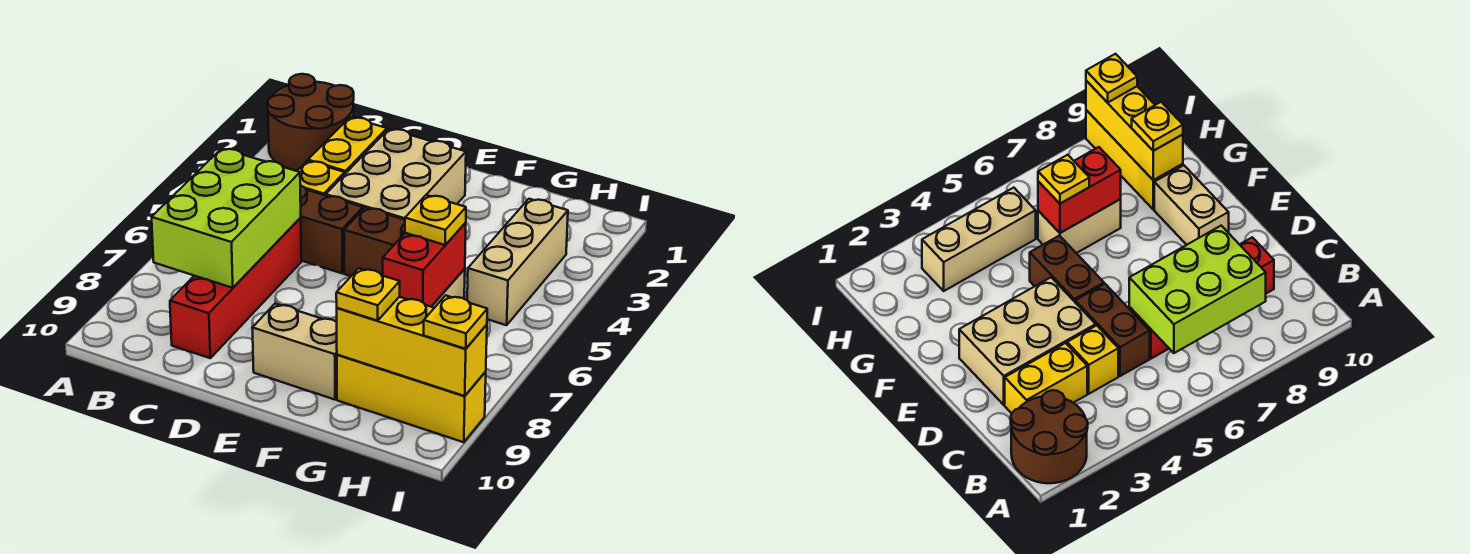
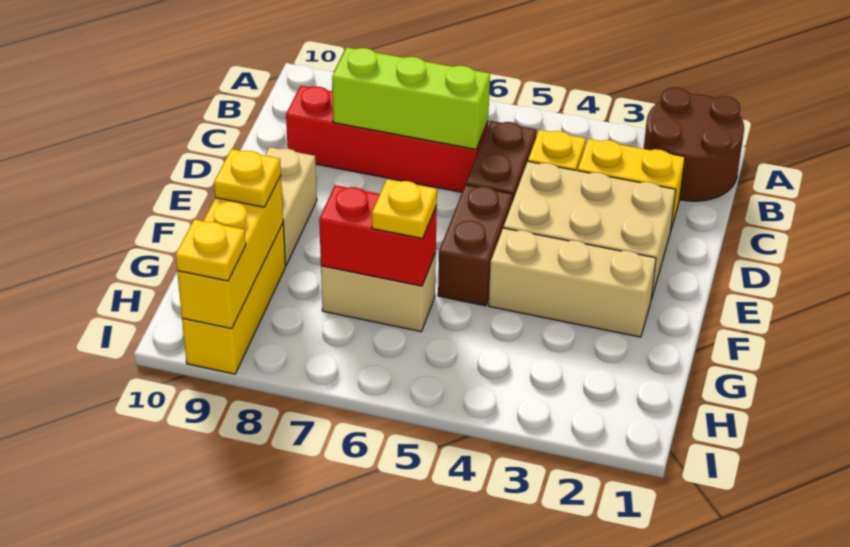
lime 2x3 brick [152,148,301,288] -> lime 1x3 brick [332,47,490,149]
tan 1x3 brick [467,199,568,325] -> tan 1x3 brick moved to [489,228,656,337]

